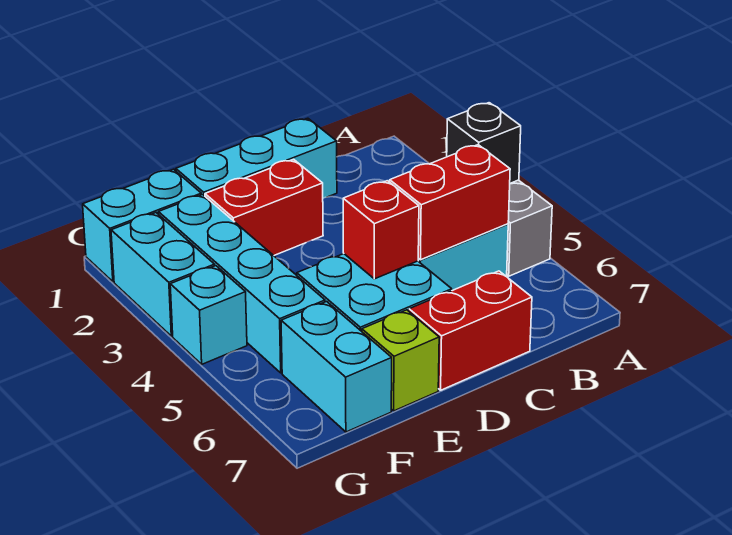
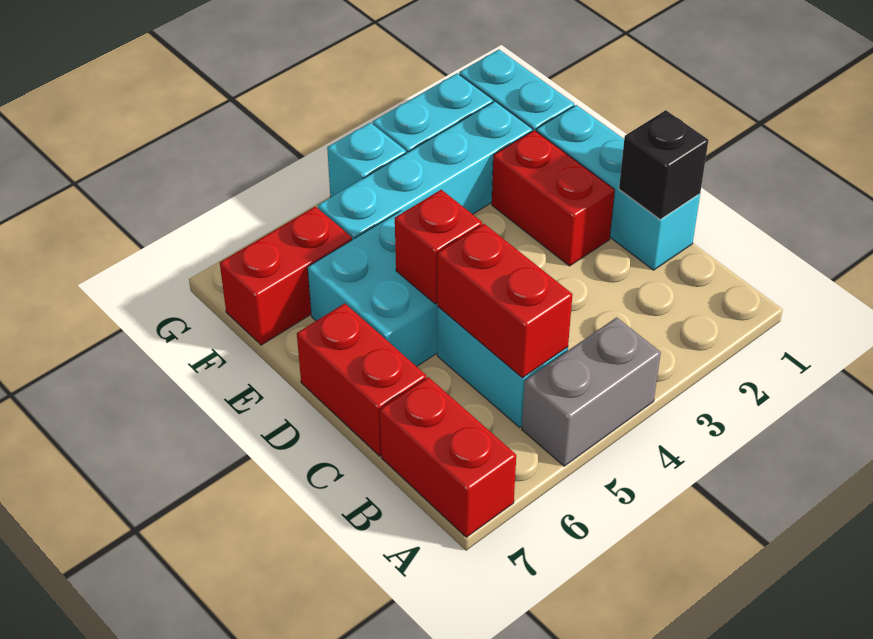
black 1x1 brick [447,103,521,183] -> black 1x1 brick moved to [619,110,708,220]
none -> red 1x2 brick [380,377,516,537]
lime 1x1 brick [362,310,439,411] -> none
cyan 1x2 brick [281,301,392,432] -> red 1x2 brick [220,207,352,345]

